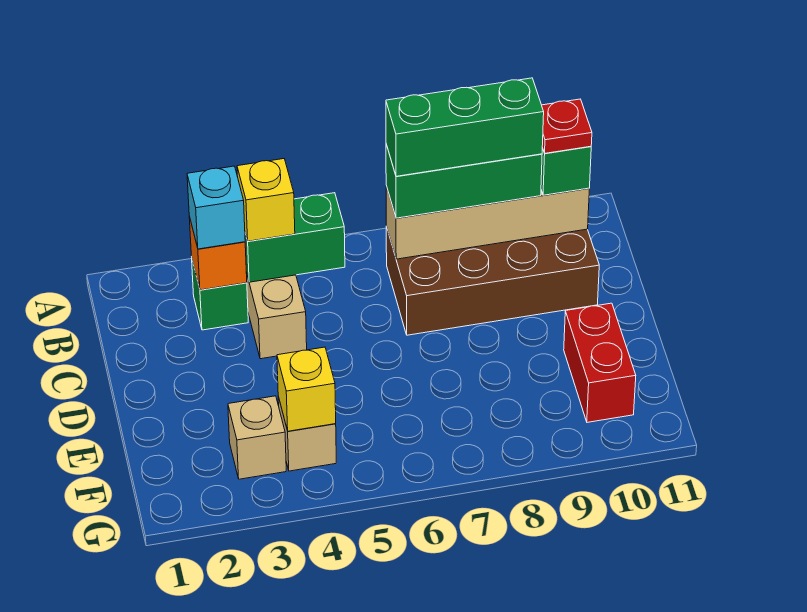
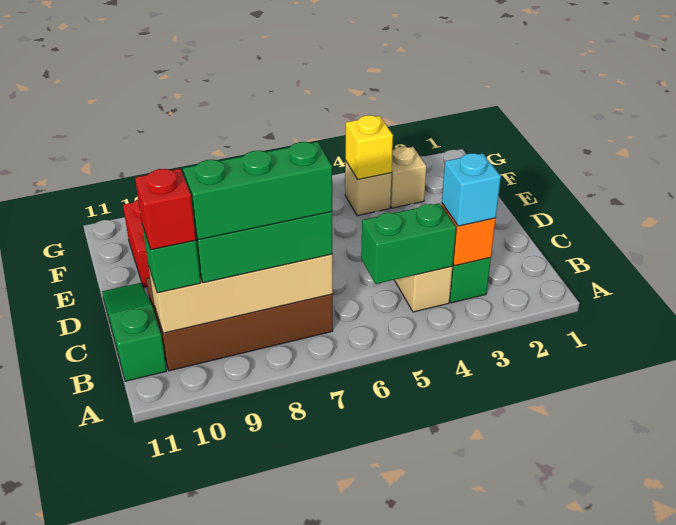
yellow 1x1 brick [237,159,295,241] -> none
red 1x1 plate [542,99,592,153] -> red 1x1 brick [135,169,196,250]
none -> green 1x3 slope [102,283,167,381]

